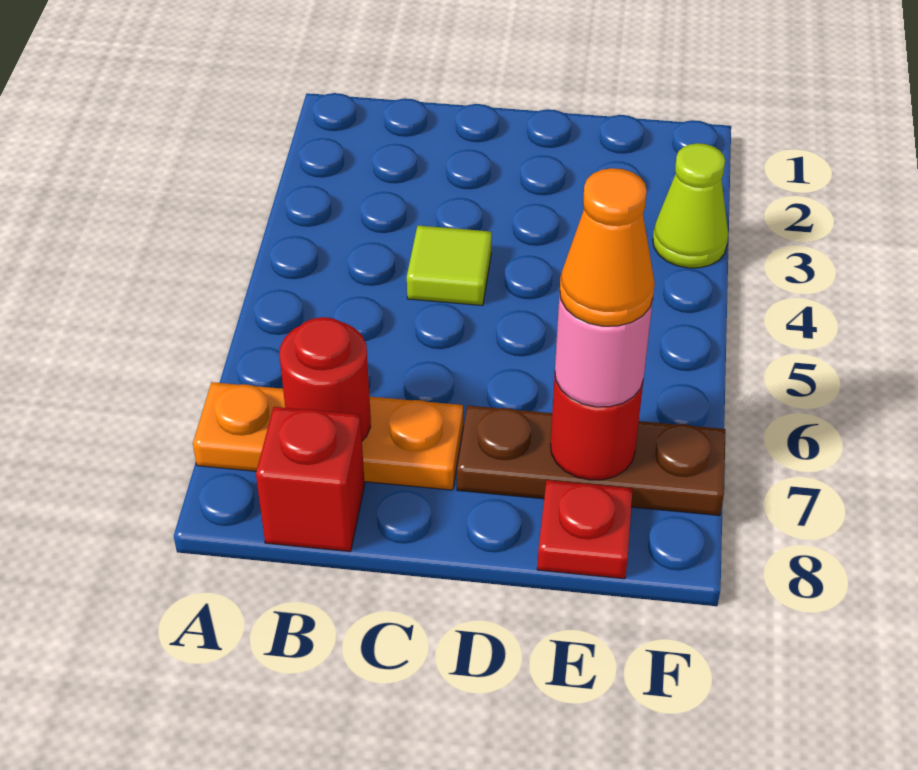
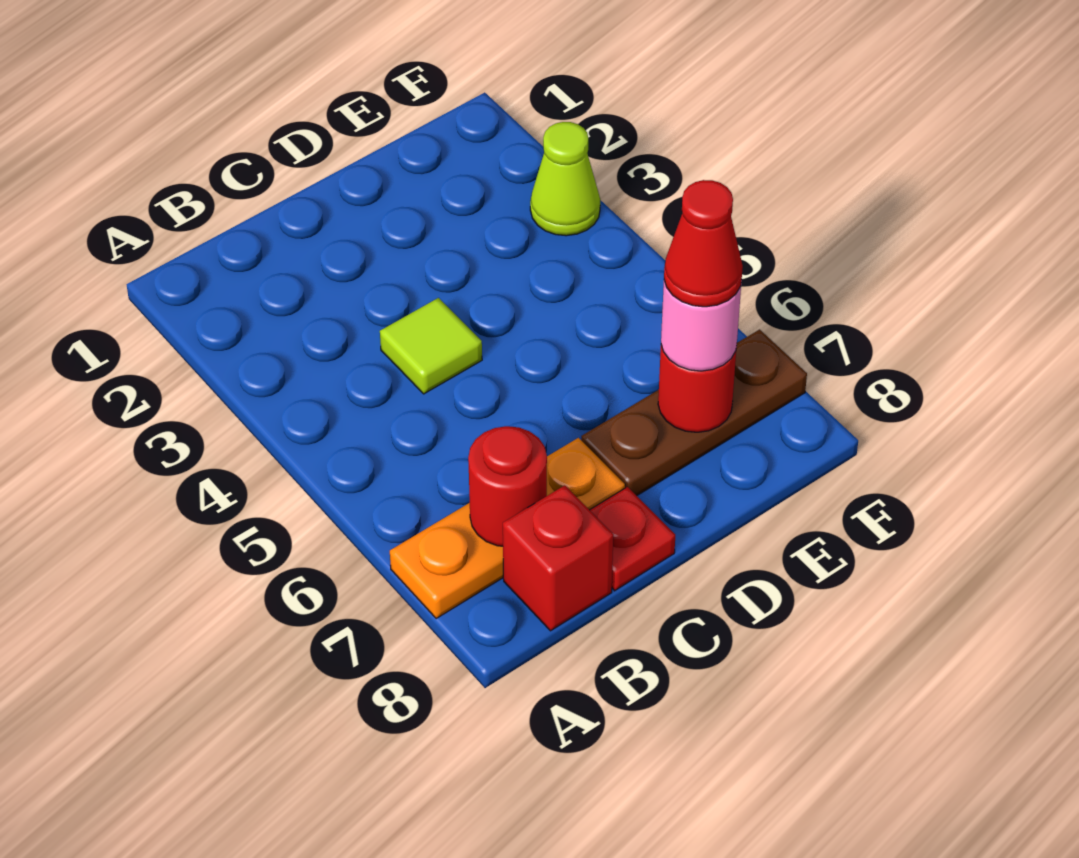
orange 1x1 cone [560,168,655,326] -> red 1x1 cone [664,180,743,307]
red 1x1 plate [537,480,633,579] -> red 1x1 plate moved to [590,487,675,591]

